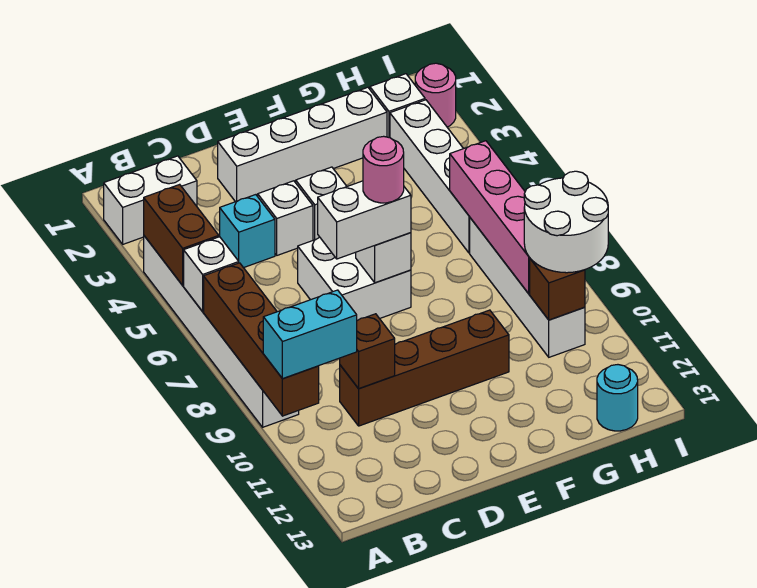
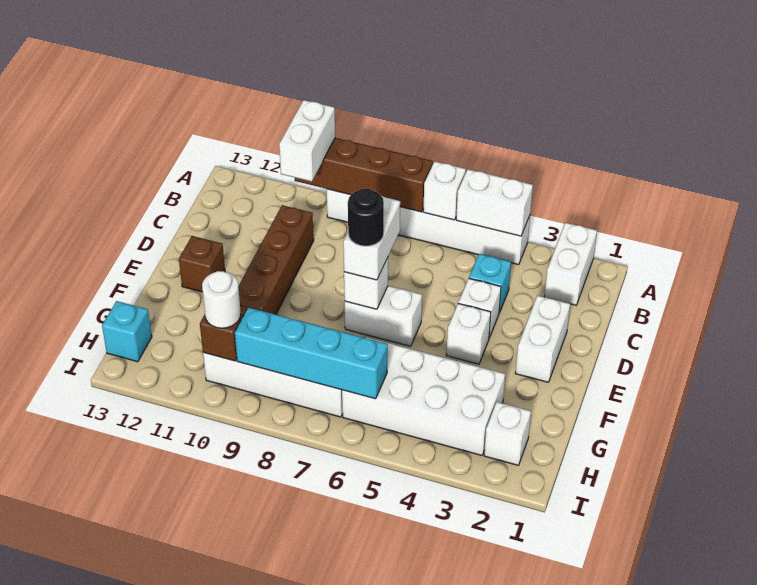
brown 1x2 brick [144,184,219,285] -> white 1x2 brick [456,169,533,236]
cyan 1x2 brick [263,290,357,379] -> white 1x2 brick [279,100,335,182]
brown 1x1 brick [340,314,395,389] -> brown 1x1 brick moved to [179,236,225,292]
white 1x4 brick [218,87,387,202] -> white 1x2 brick [515,296,570,382]
white 2x2 brick [298,237,411,320] -> white 1x2 brick [345,286,422,346]
pink 1x1 round brick [363,136,404,203] -> black 1x1 round brick [348,189,384,246]
white 1x4 brick [390,100,470,253] -> white 2x4 brick [342,337,505,455]
pink 1x4 brick [450,141,530,294] -> cyan 1x4 brick [235,307,388,399]
white 2x2 round brick [524,171,608,273] -> white 1x1 round brick [202,271,241,328]
cyan 1x1 round brick [597,365,638,431] -> cyan 1x1 brick [102,301,152,362]
pink 1x1 round brick [415,63,456,127] -> none

